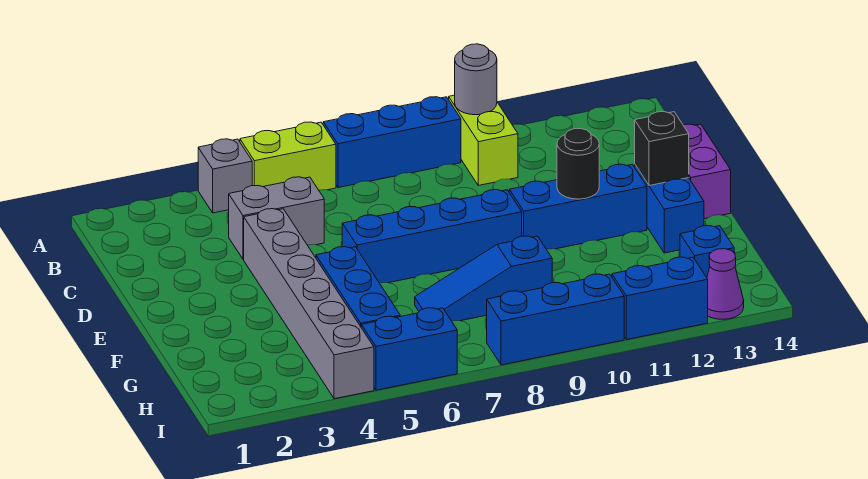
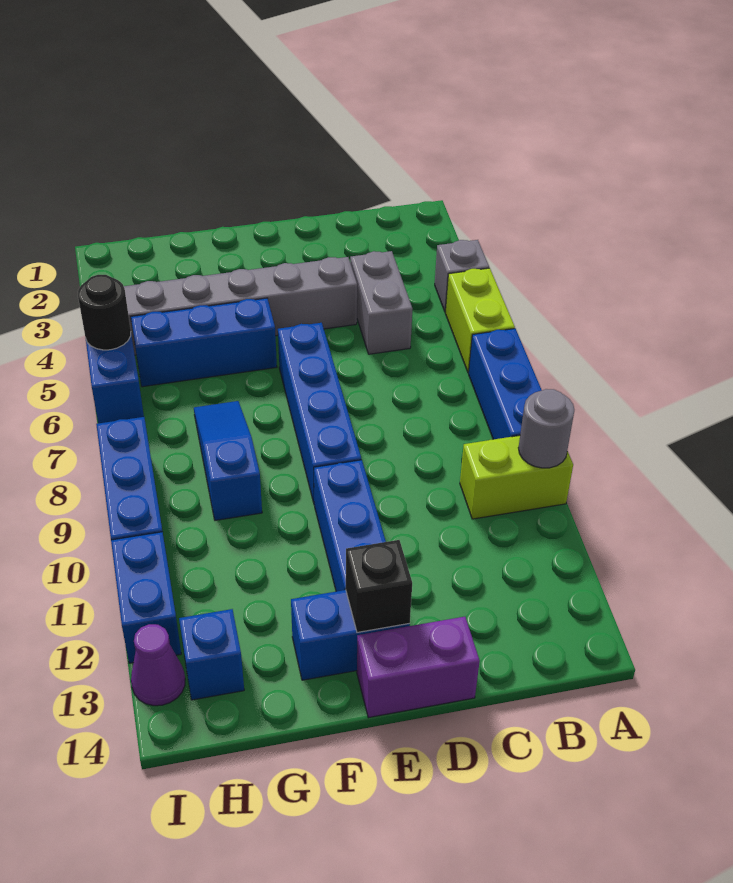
black 1x1 round brick [557,129,599,199] -> black 1x1 round brick moved to [78,275,131,350]

